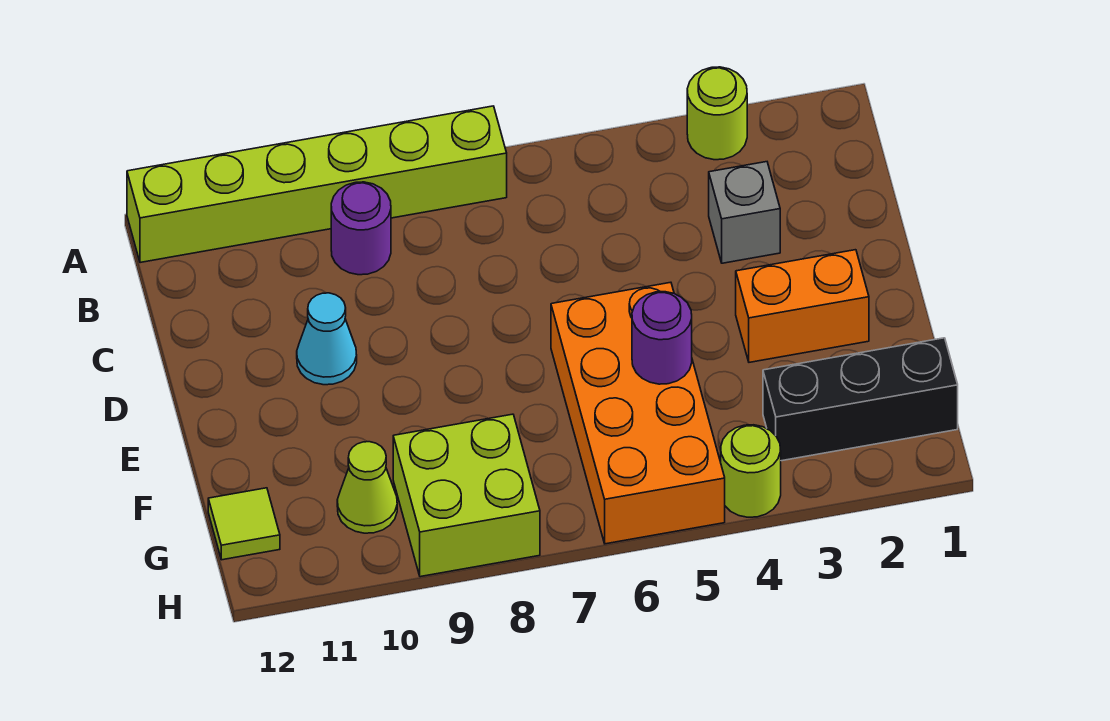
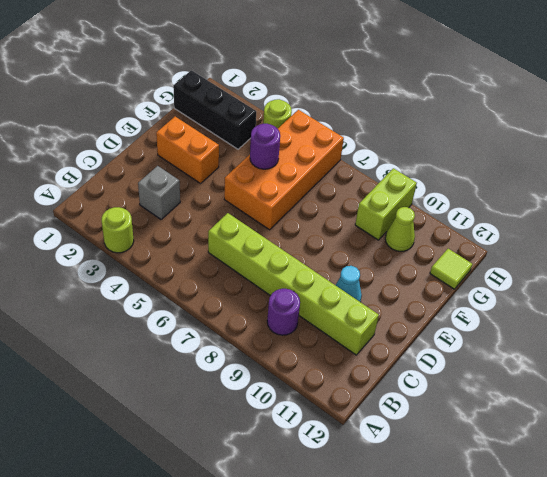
lime 1x6 brick [127,106,507,263] -> lime 1x6 brick moved to [208,213,379,355]
lime 2x2 brick [393,414,540,577] -> lime 1x2 brick [355,168,417,240]

